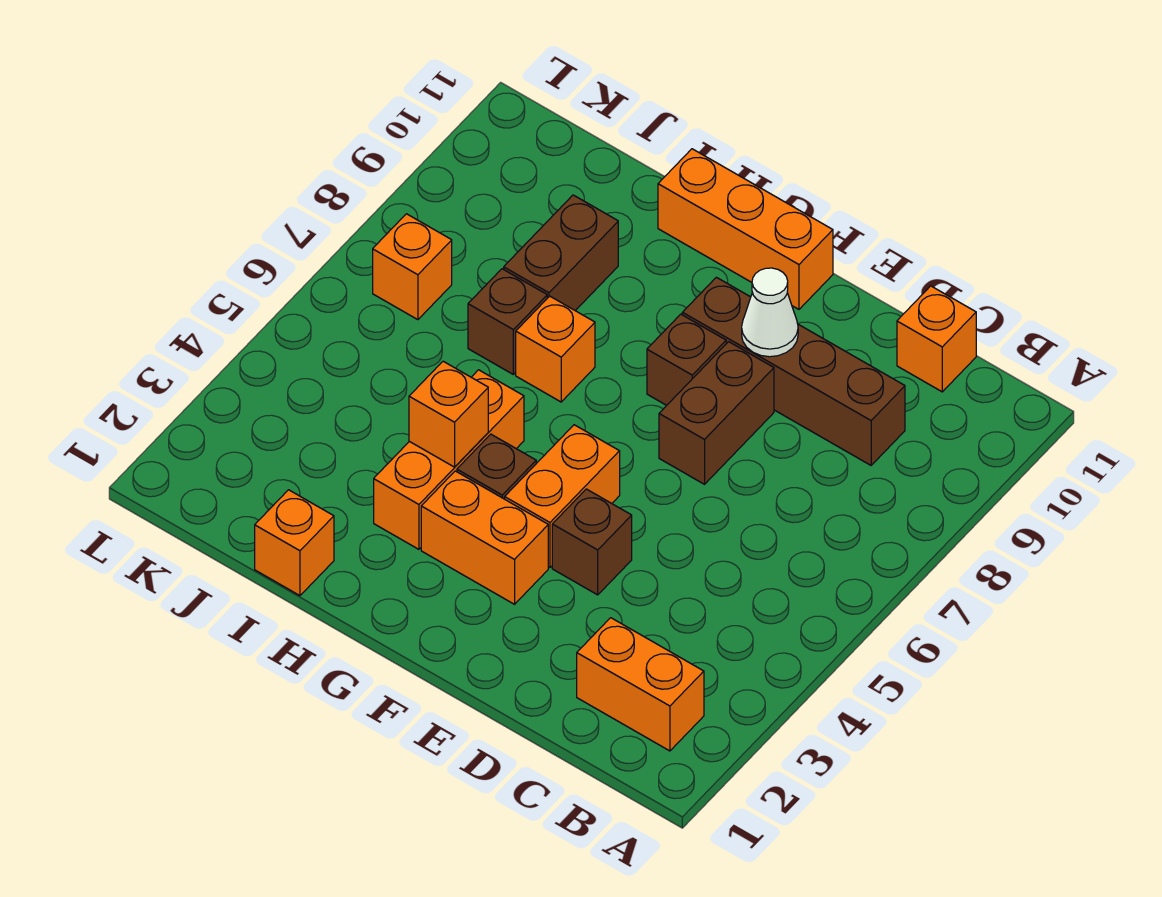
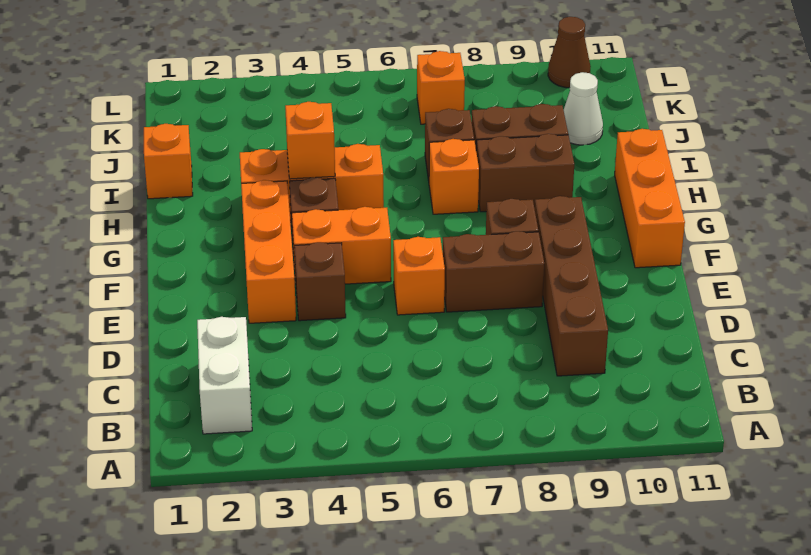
orange 1x2 brick [577,618,704,751] -> white 1x2 brick [197,317,252,434]
orange 1x1 brick [897,286,976,392] -> orange 1x1 brick moved to [393,237,445,315]
white 1x1 cone [742,268,798,357] -> white 1x1 cone moved to [564,72,603,145]
orange 1x2 brick [421,471,548,604] -> orange 1x3 brick [241,180,296,323]
none -> brown 1x2 brick [476,134,574,212]
none -> brown 1x1 cone [548,17,591,88]

